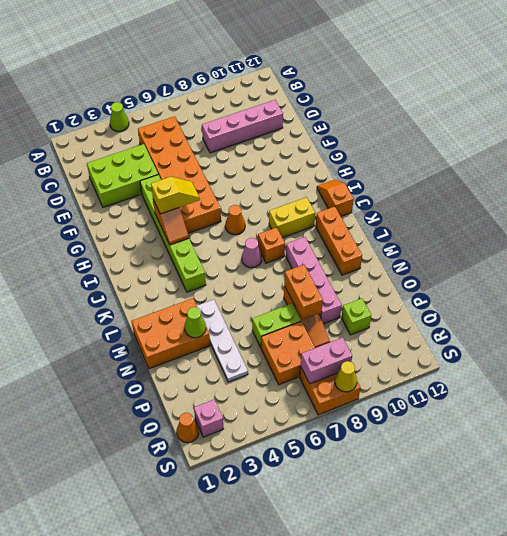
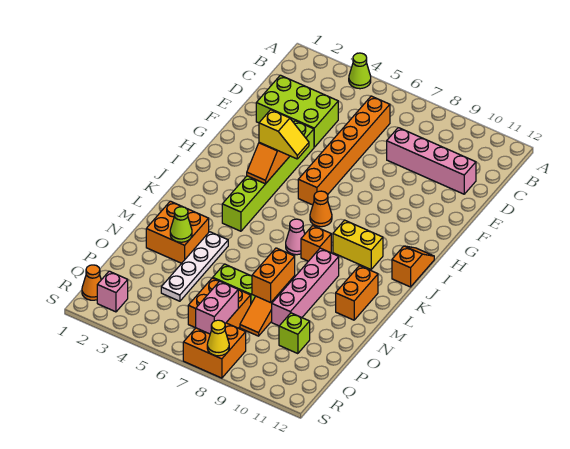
orange 2x6 brick [138,116,221,233] -> orange 1x6 brick [298,96,390,205]
orange 1x3 brick [316,206,362,275] -> orange 1x2 brick [336,266,378,320]
orange 2x3 brick [132,298,210,369] -> orange 2x2 brick [146,201,209,263]
pink 1x2 brick [301,338,352,384] -> pink 1x2 brick turned to [196,281,238,334]

